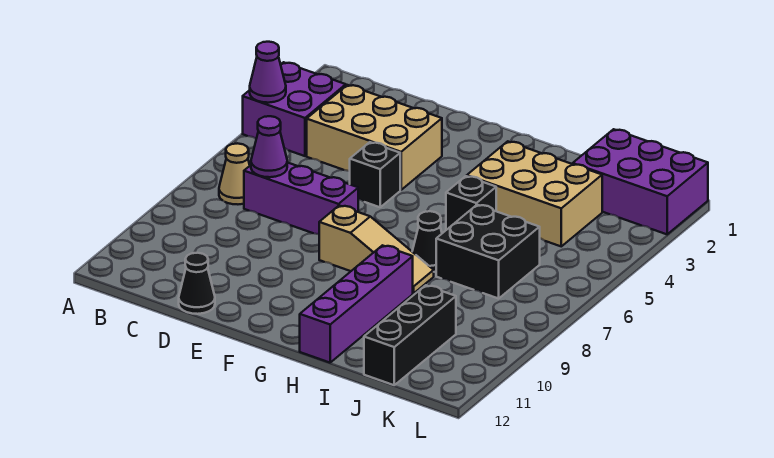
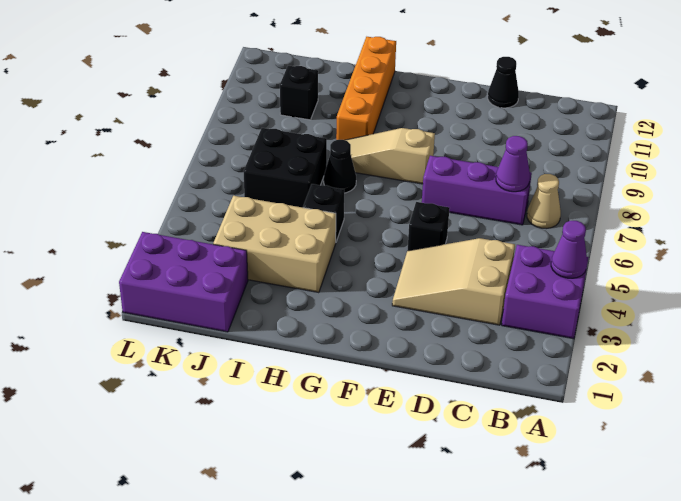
tan 2x3 brick [307,85,442,190] -> tan 2x3 slope [392,238,515,325]
purple 1x4 brick [300,245,413,363] -> orange 1x4 brick [336,37,396,140]
black 1x3 brick [364,285,456,385] -> black 1x1 brick [280,66,318,120]

